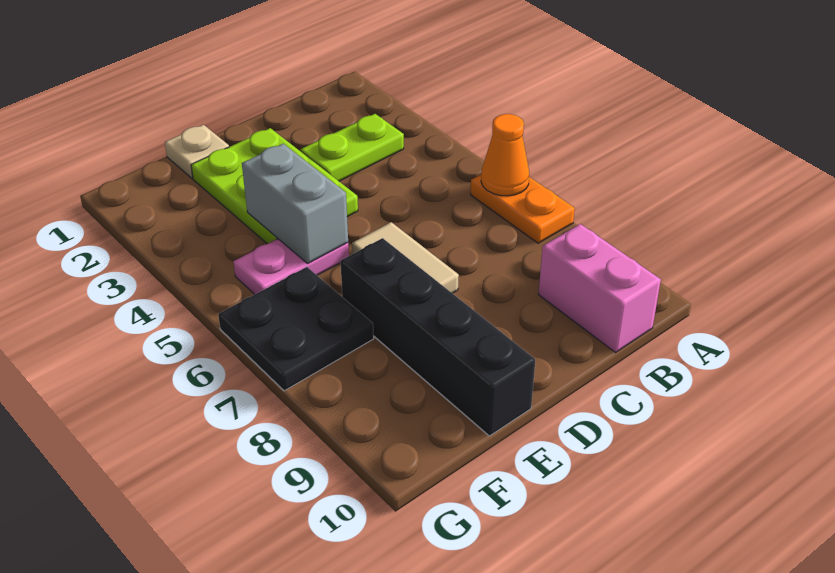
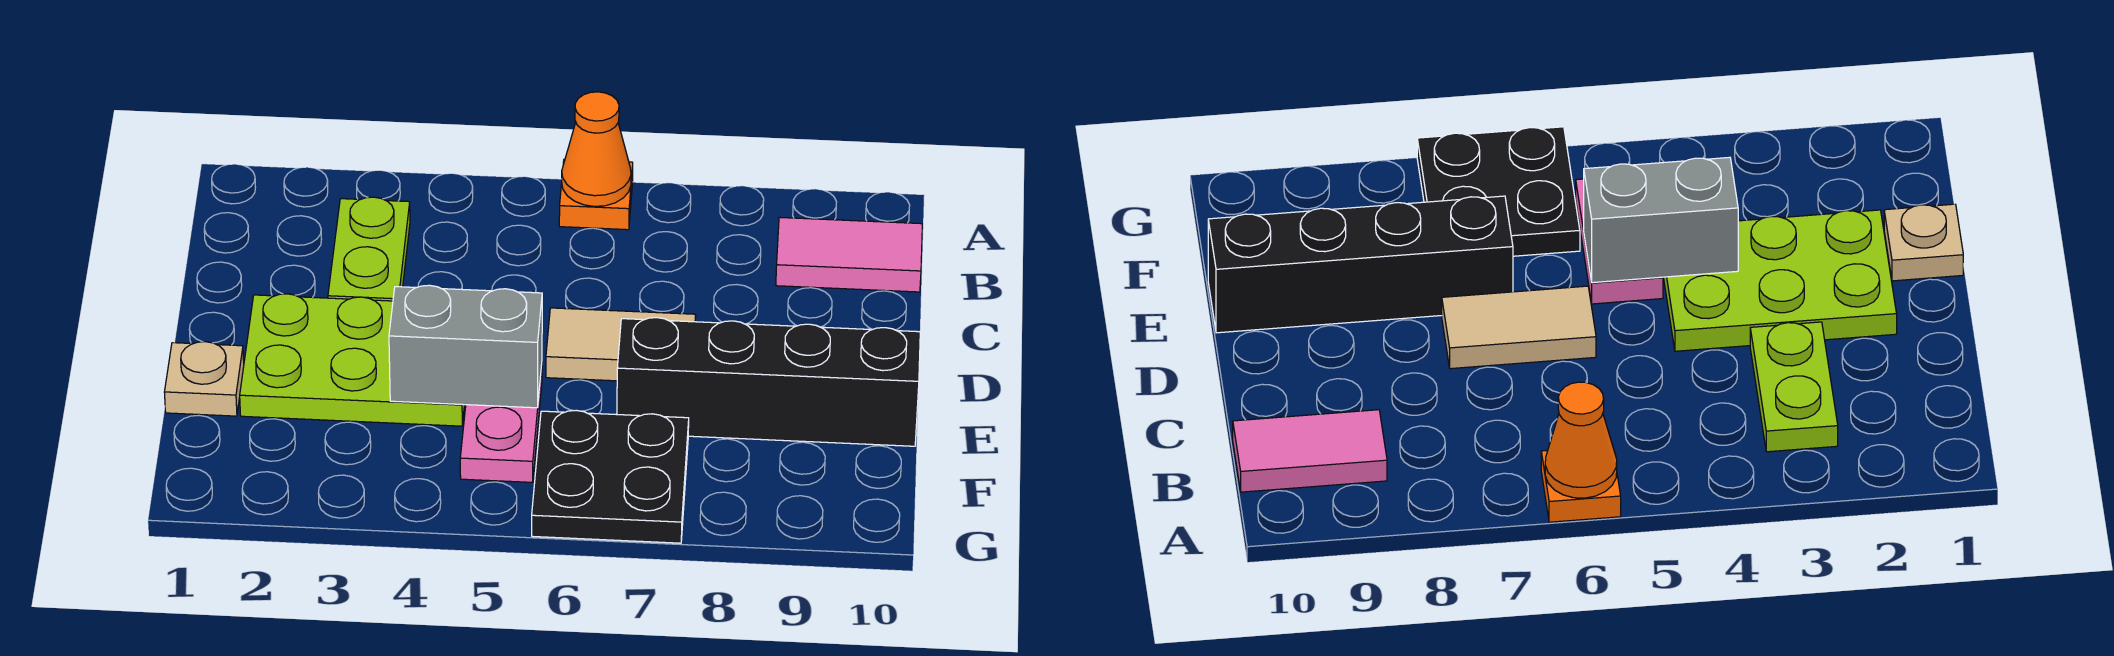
orange 1x2 plate [471,175,575,243] -> orange 1x1 plate [559,159,633,230]
pink 1x2 brick [538,224,661,352] -> pink 1x2 tile [776,217,922,292]

